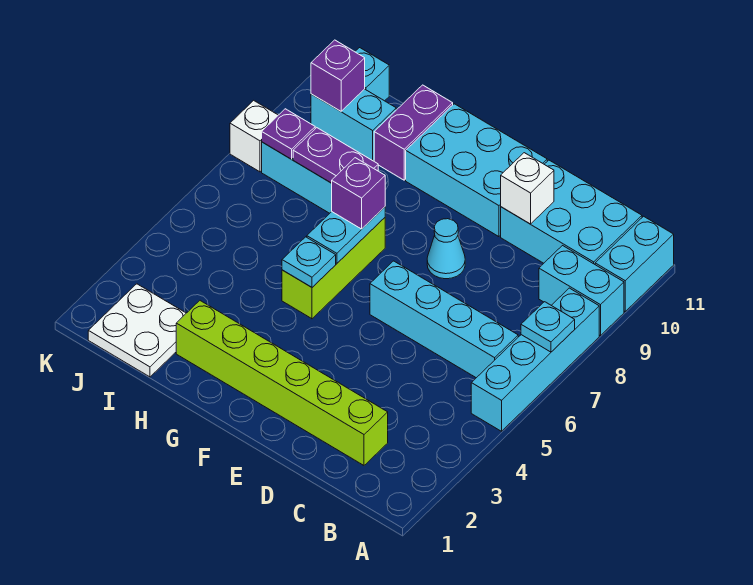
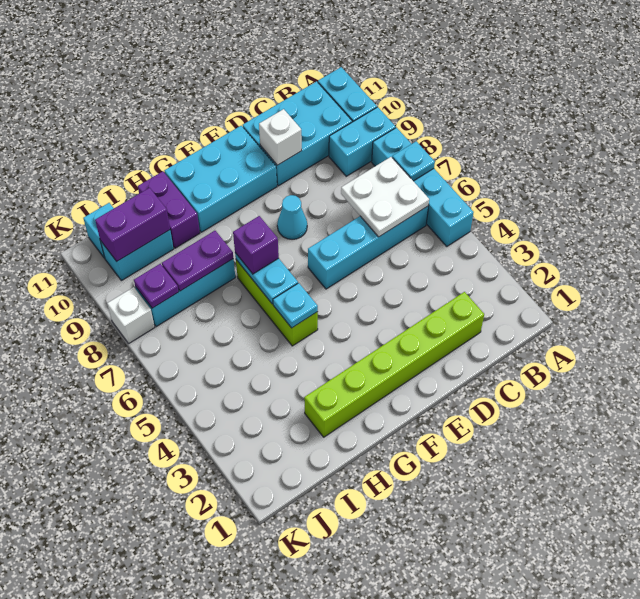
white 2x2 plate [88,284,186,377] -> white 2x2 plate moved to [341,157,429,237]
purple 1x1 brick [311,40,365,111] -> purple 1x2 brick [95,188,170,261]

